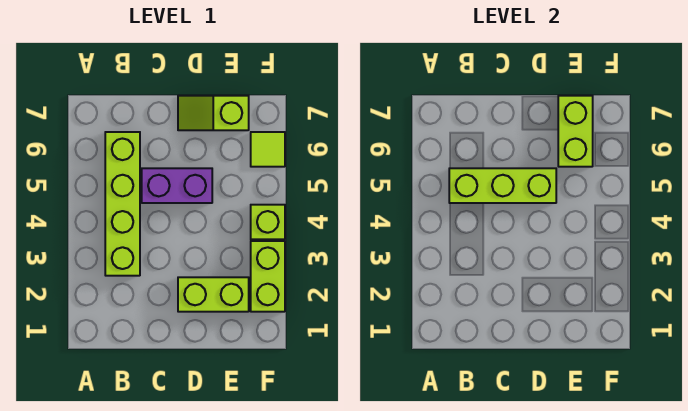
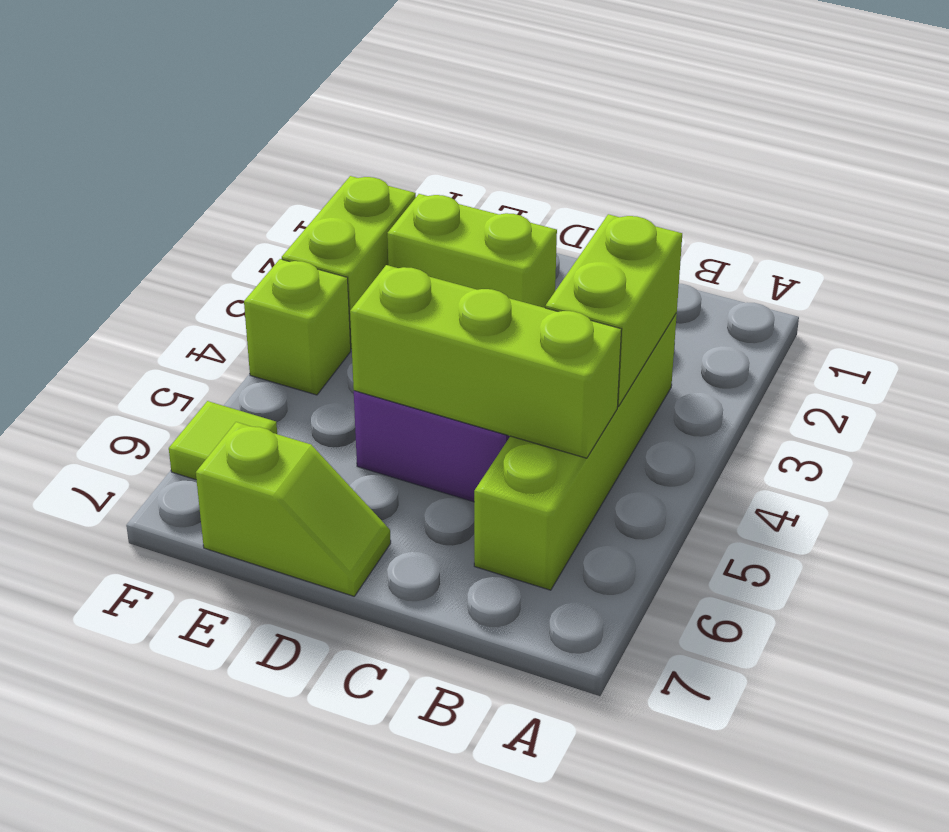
lime 1x2 brick [558,96,593,167] -> lime 1x2 brick moved to [545,214,682,406]

